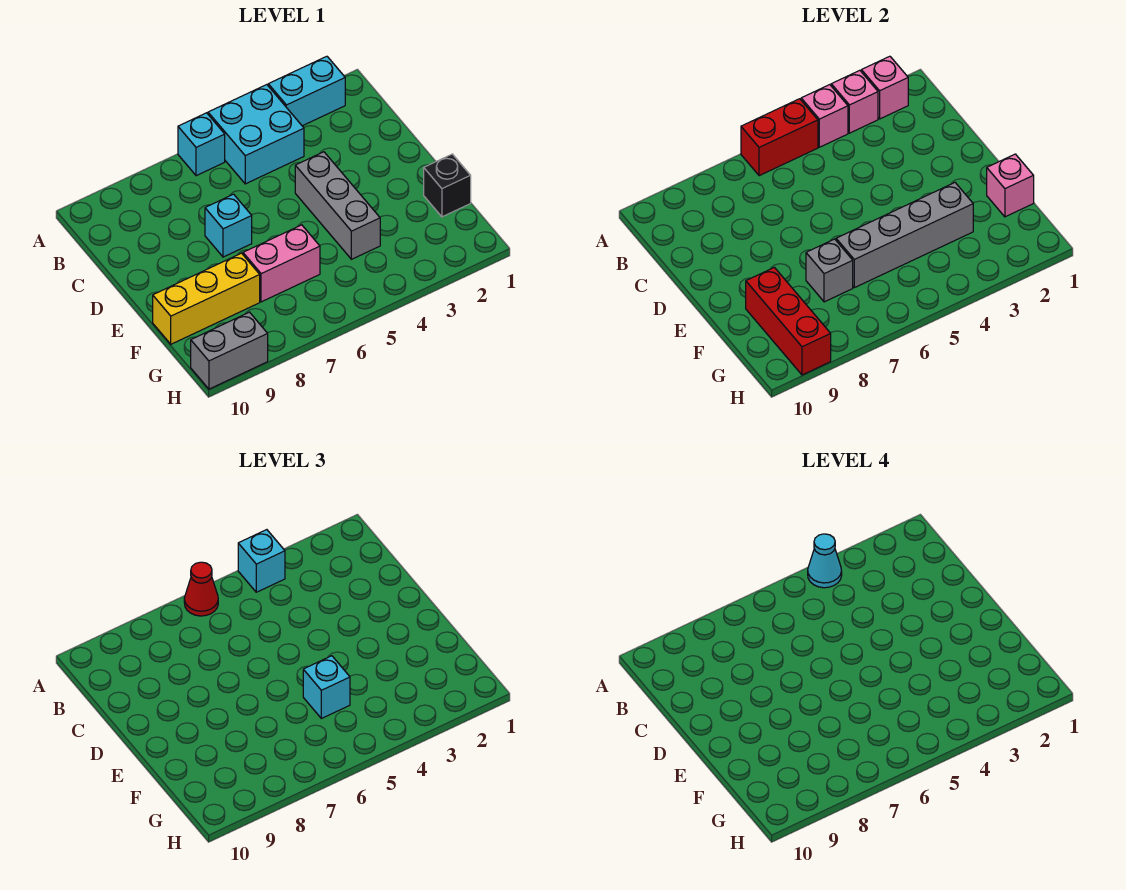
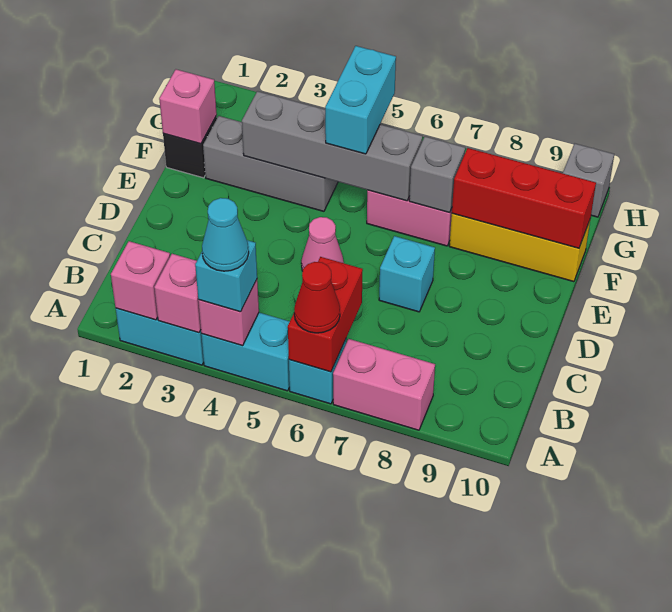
cyan 2x2 brick [208,85,304,184] -> cyan 1x2 brick [201,313,290,391]
red 1x2 brick [741,99,818,176] -> red 1x2 brick turned to [288,257,363,372]
none -> pink 1x2 brick [333,339,435,430]
grey 1x3 brick [295,152,380,259] -> grey 1x3 brick turned to [203,116,338,211]
none -> pink 1x1 cone [301,217,344,271]
cyan 1x1 brick [303,656,350,719] -> cyan 1x2 brick [325,46,396,154]
red 1x3 brick [746,267,831,375] -> red 1x3 brick turned to [452,148,596,248]
grey 1x2 brick [191,312,268,389] -> grey 1x1 brick [563,144,614,217]

